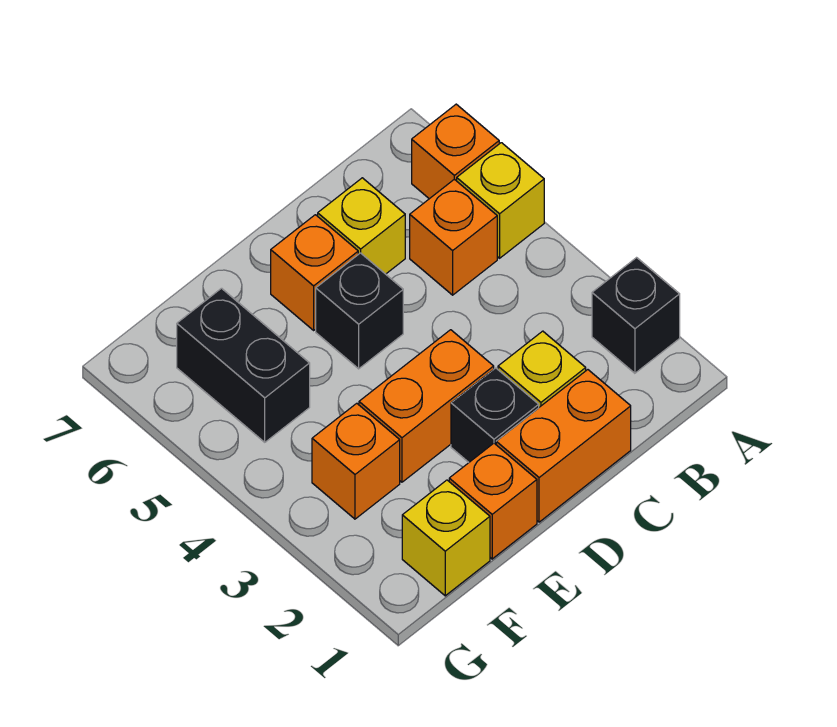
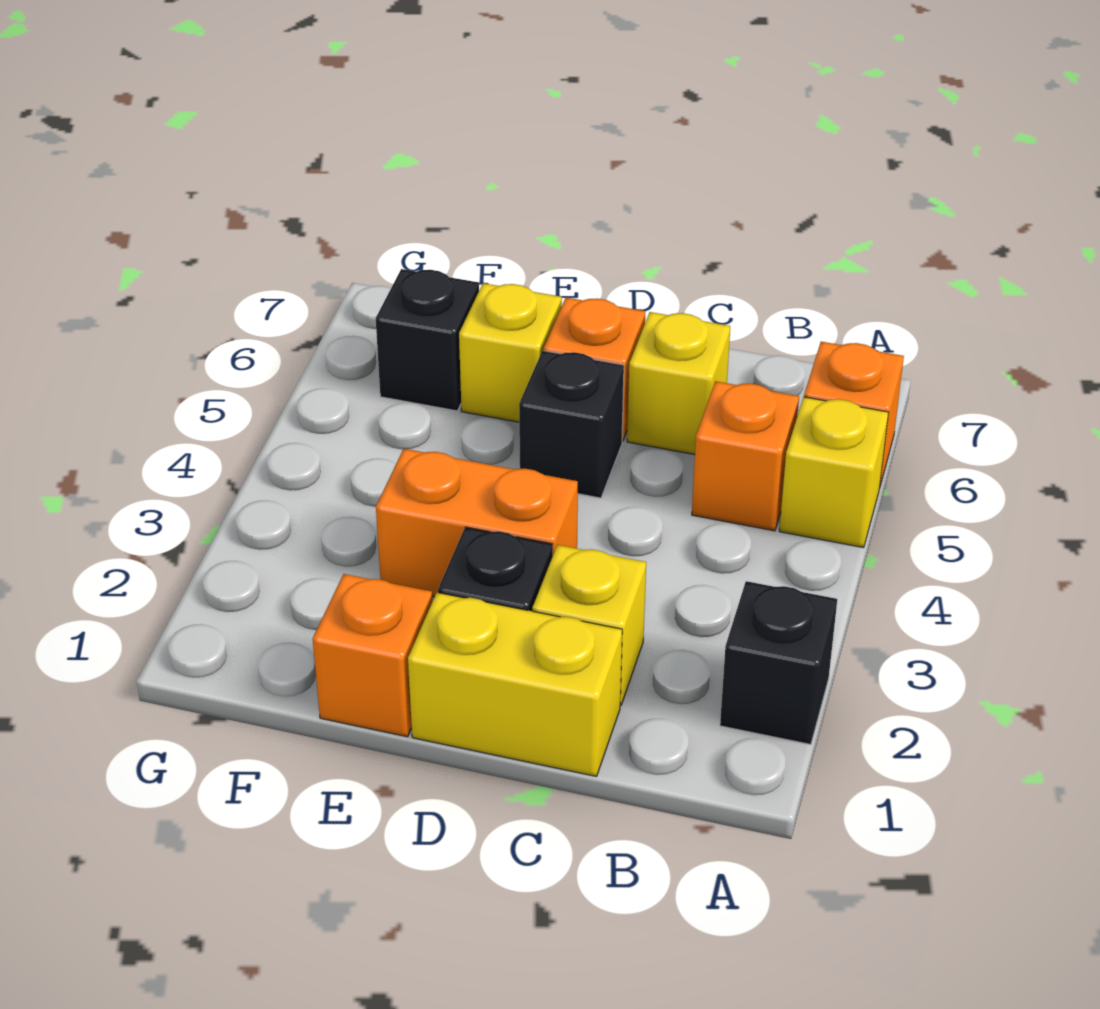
orange 1x2 brick [496,370,631,522] -> yellow 1x2 brick [408,592,622,776]
yellow 1x1 brick [402,480,490,596] -> yellow 1x1 brick moved to [459,283,562,422]
orange 1x1 brick [312,403,400,519] -> none
black 1x2 brick [177,288,310,442] -> black 1x1 brick [376,269,479,411]

